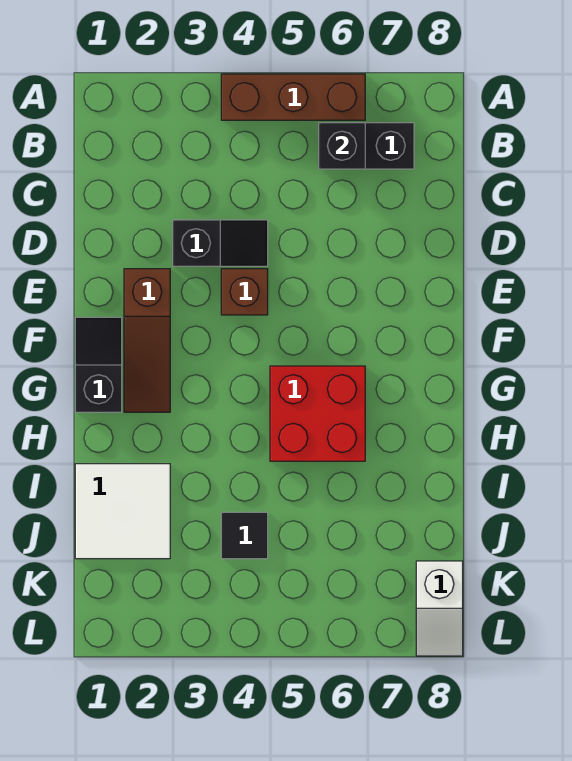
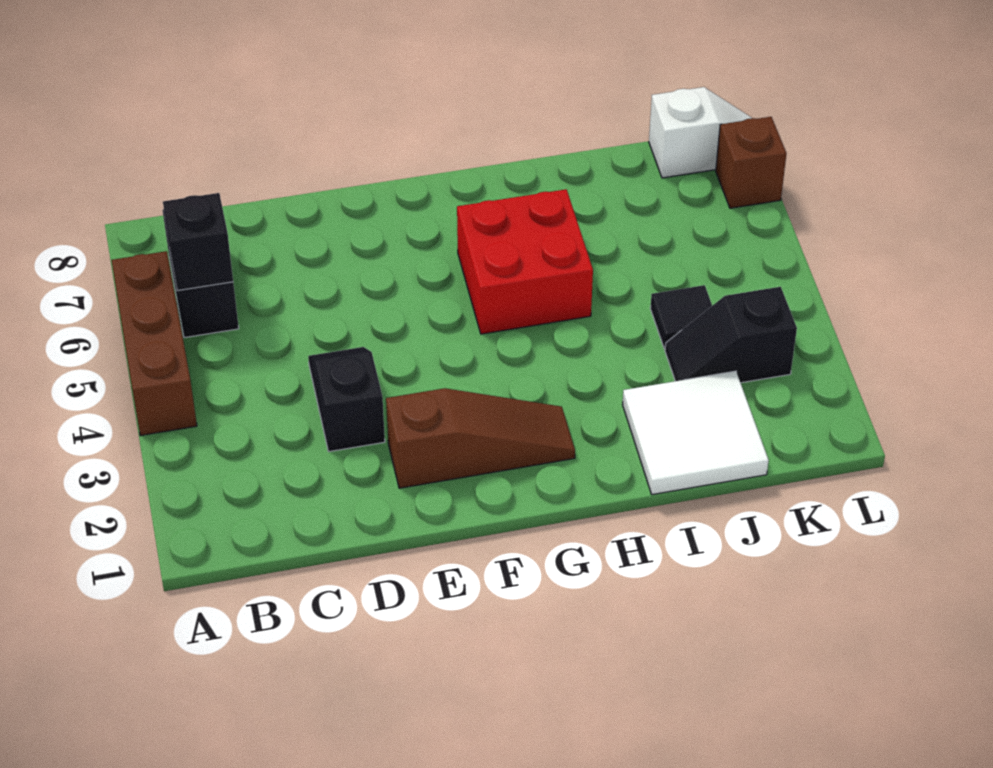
brown 1x1 brick [221,269,268,315] -> brown 1x1 brick moved to [716,117,786,208]
black 1x2 slope [75,317,122,412] -> black 1x2 slope moved to [665,287,797,383]

